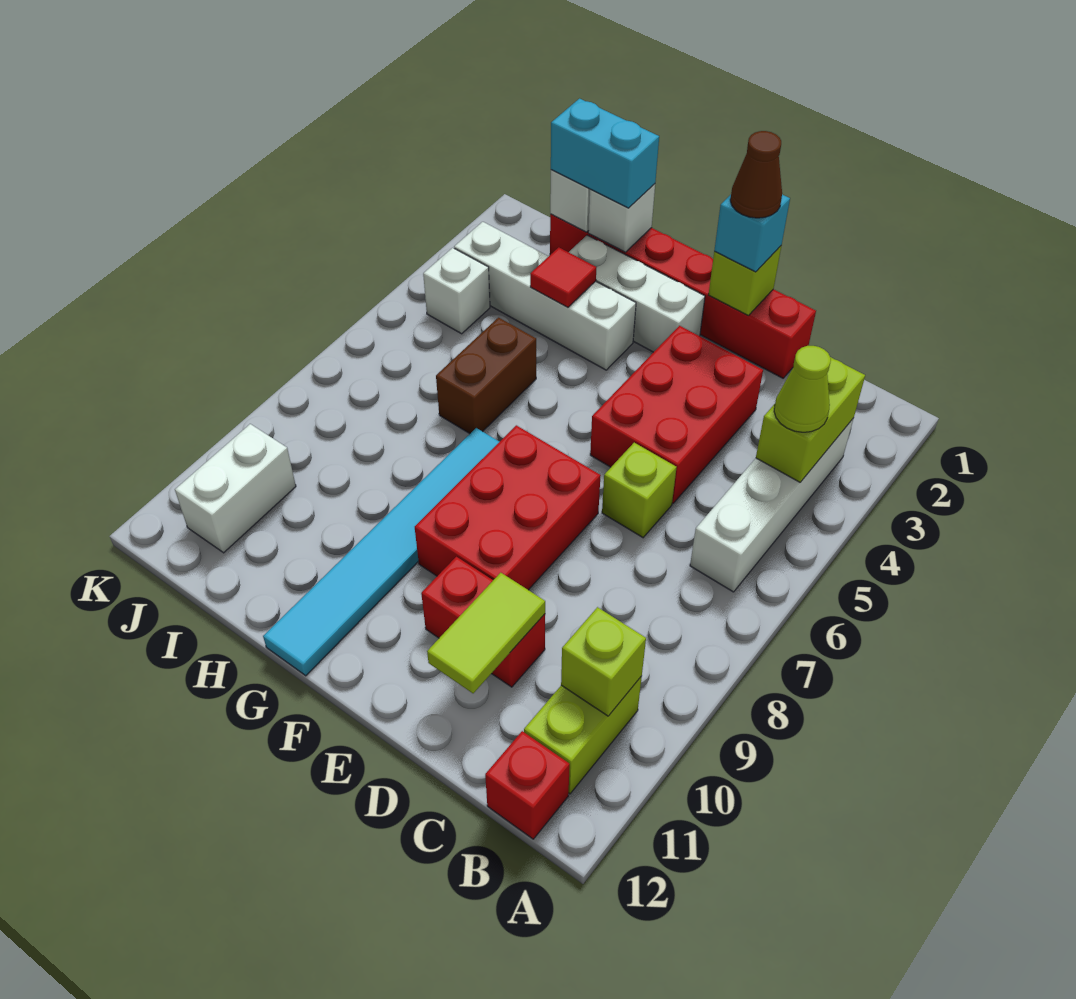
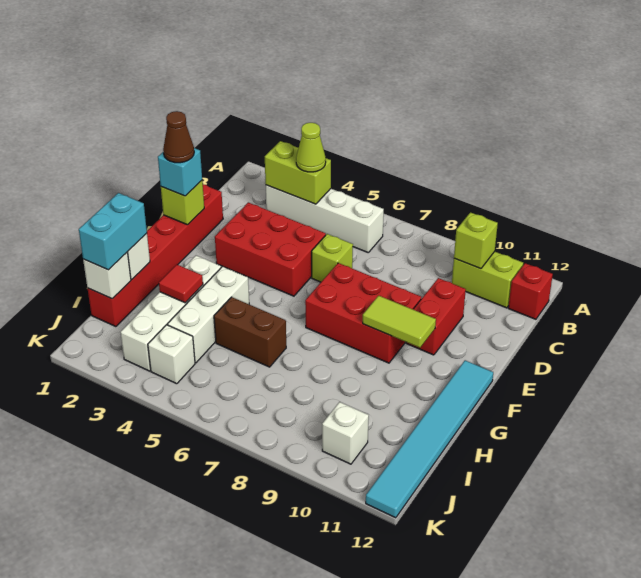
lime 1x2 tile [427,573,545,693] -> lime 1x2 tile moved to [363,296,436,348]
white 1x3 brick [569,235,705,352] -> white 1x3 brick moved to [168,266,249,363]
cyan 1x6 tile [263,428,499,676] -> cyan 1x6 tile turned to [366,360,493,518]
white 1x2 brick [175,424,296,553] -> white 1x1 brick [322,402,369,464]

